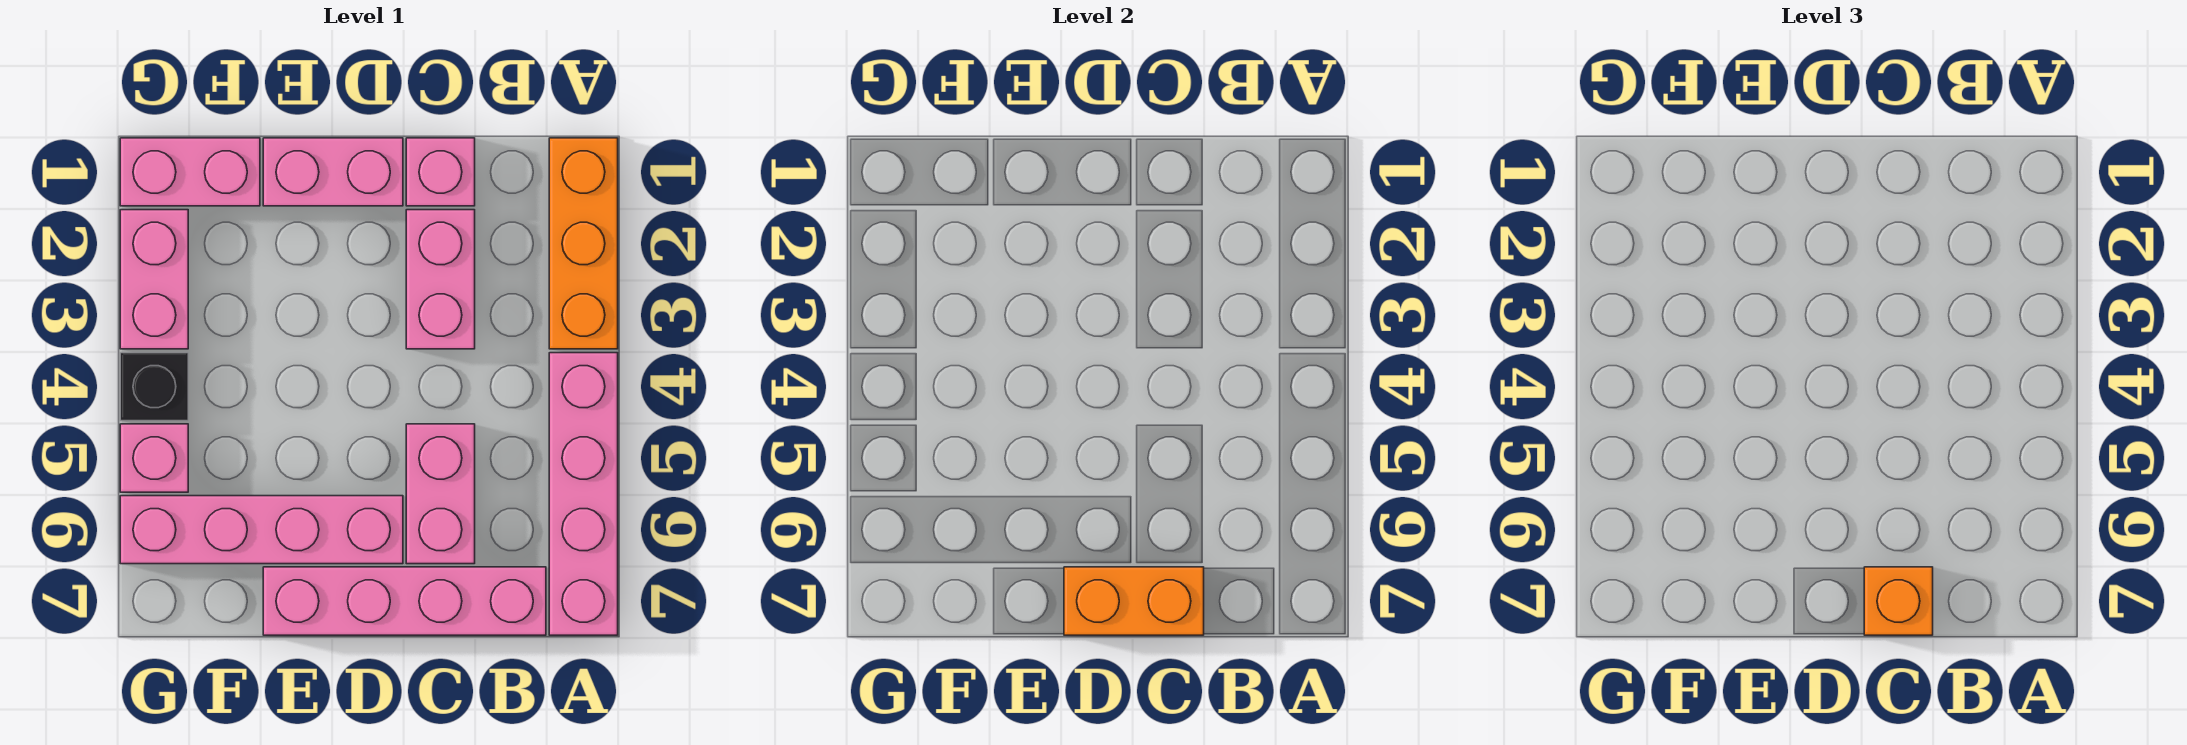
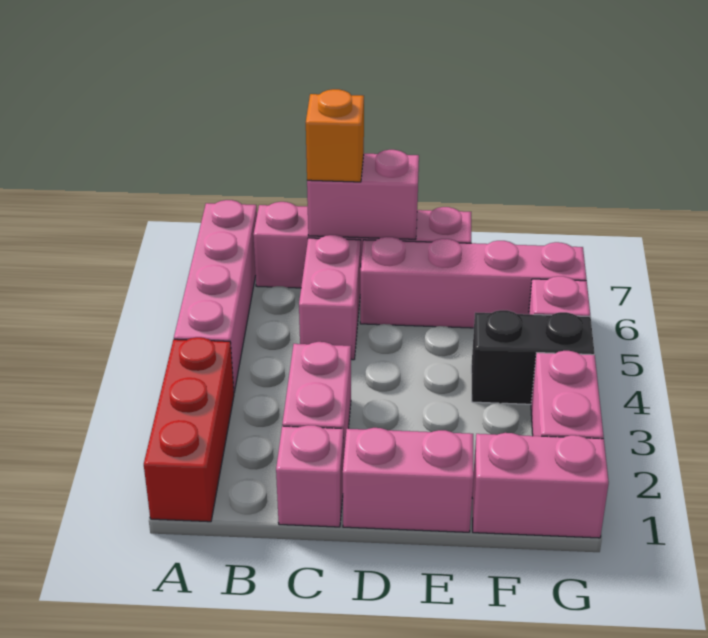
orange 1x3 brick [549,138,618,349] -> red 1x3 brick [144,337,234,522]
orange 1x2 brick [1064,567,1204,635] -> pink 1x2 brick [307,150,419,239]
black 1x1 brick [120,353,188,421] -> black 1x2 brick [471,310,594,404]

